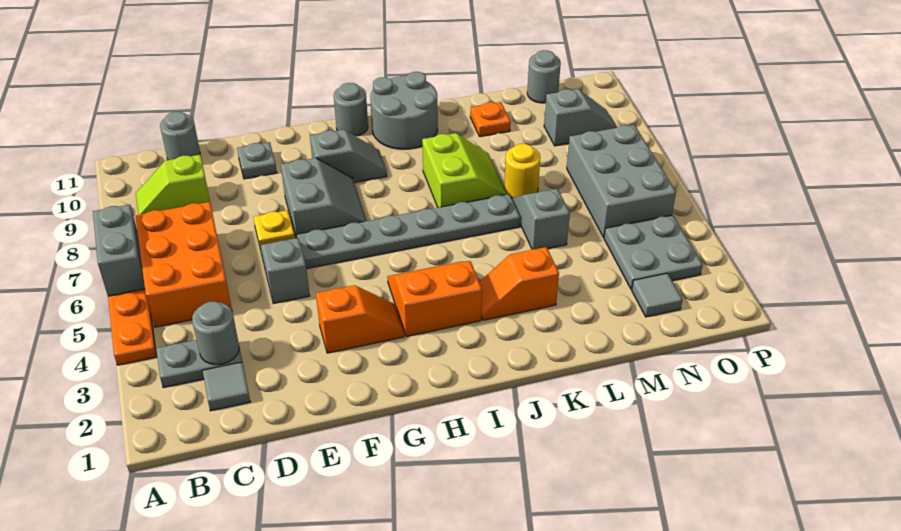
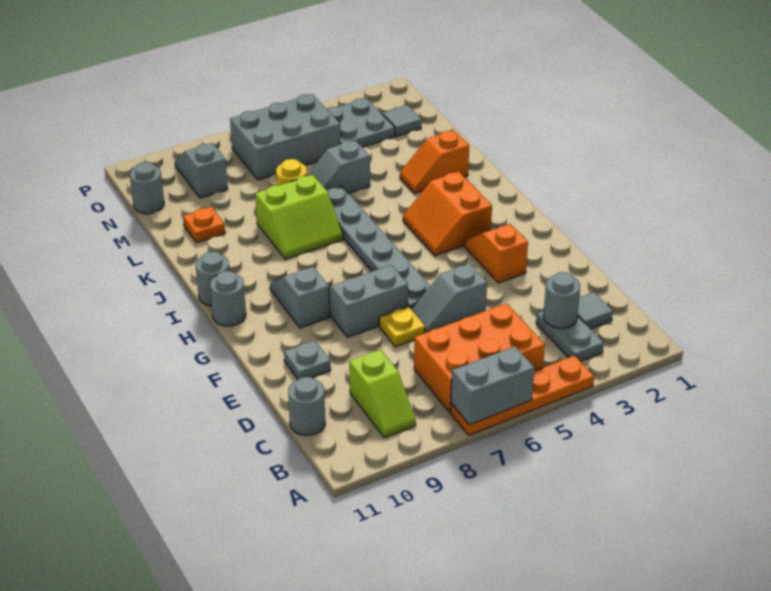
grey 2x2 round brick [370,72,438,149] -> grey 1x1 round brick [196,252,230,306]
orange 1x2 slope [479,247,559,320] -> orange 1x2 slope turned to [400,130,469,193]
lime 2x2 slope [422,133,507,207] -> lime 2x2 slope turned to [255,175,343,259]

